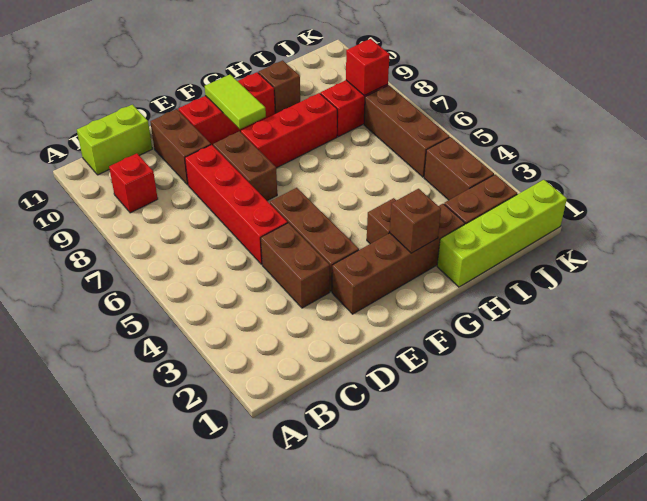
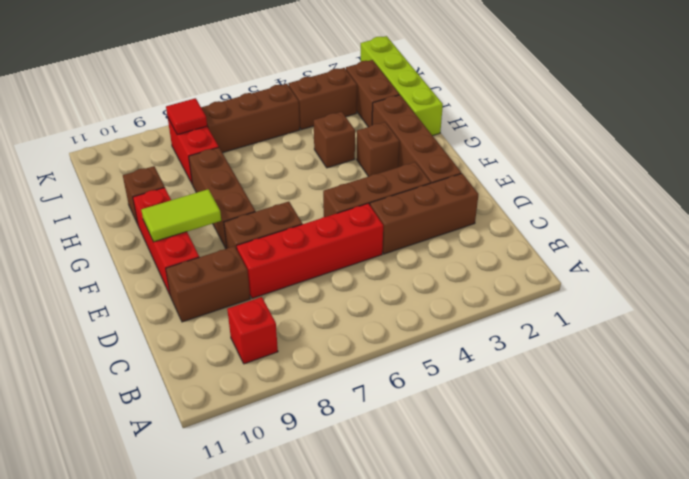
lime 1x2 brick [77,105,152,175] -> none
brown 1x2 brick [261,223,330,308] -> brown 1x3 brick [370,173,478,254]
red 1x3 brick [241,93,337,168] -> brown 1x3 brick [189,147,255,248]
brown 1x1 brick [390,189,441,253] -> brown 1x1 brick moved to [314,112,355,168]
red 1x1 brick [346,39,390,95] -> red 1x1 tile [166,98,207,135]

